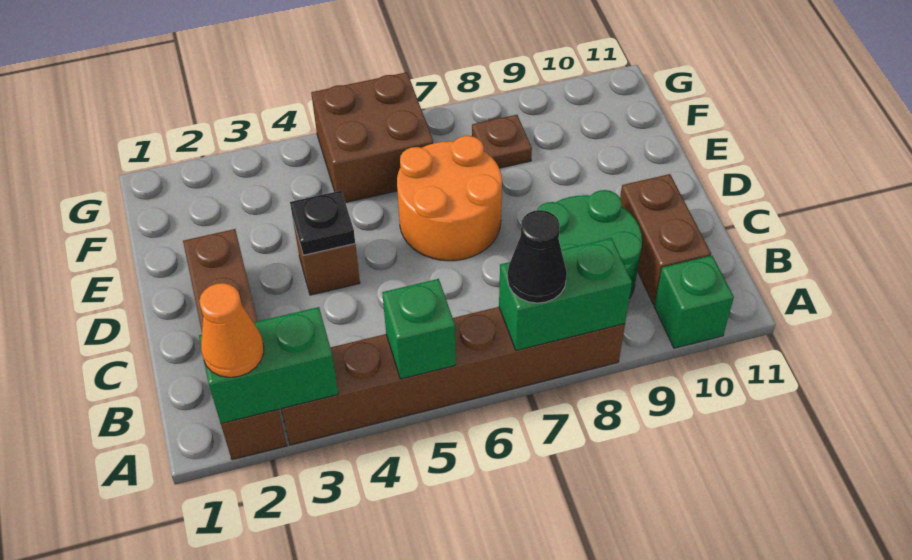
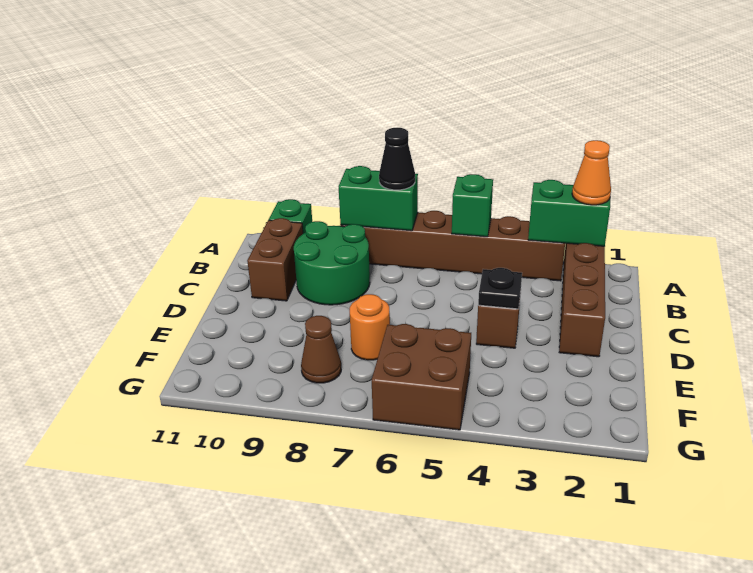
orange 2x2 round brick [397,136,502,261] -> orange 1x1 round brick [350,294,390,360]
brown 1x1 plate [472,115,532,168] -> brown 1x1 cone [301,316,341,383]

